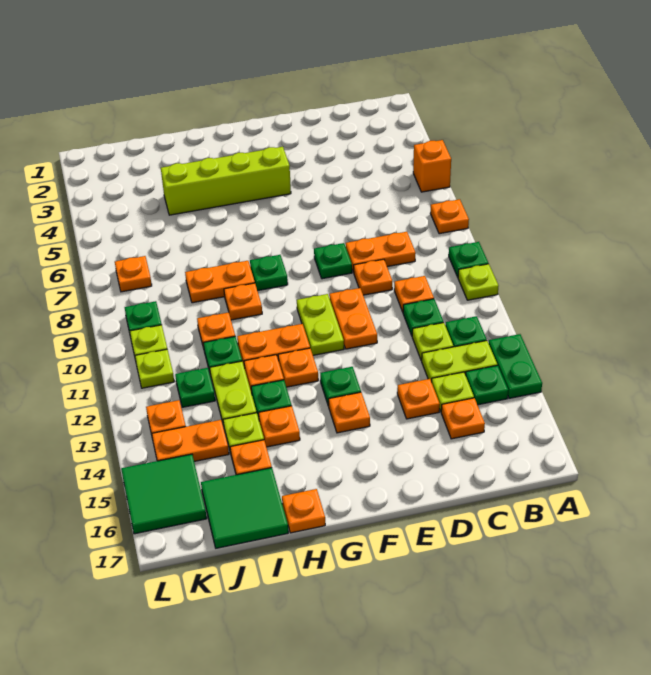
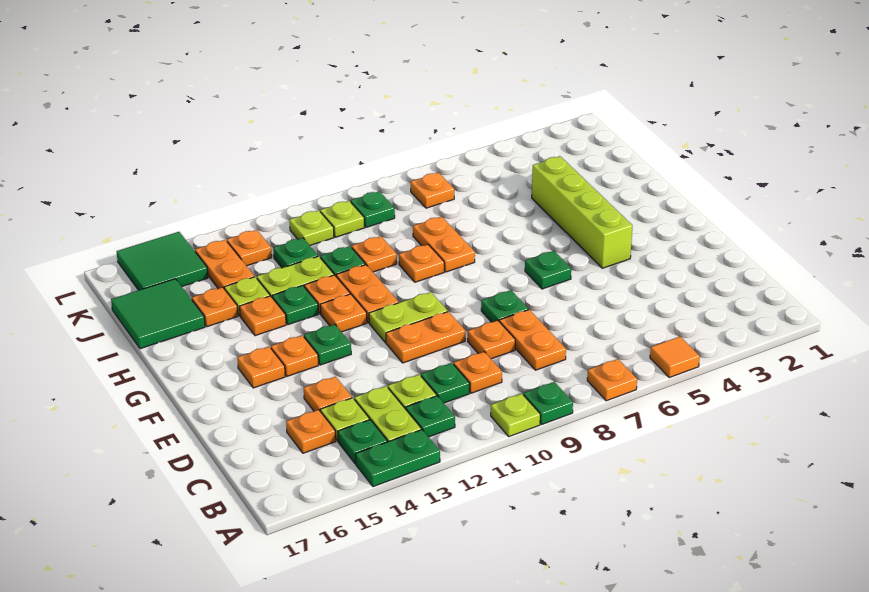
orange 1x1 brick [413,140,451,192] -> orange 1x1 tile [650,337,700,377]
green 1x1 plate [250,255,288,291] -> green 1x1 plate moved to [525,251,571,289]
orange 1x1 plate [282,489,325,533] -> orange 1x1 plate moved to [237,347,285,388]

